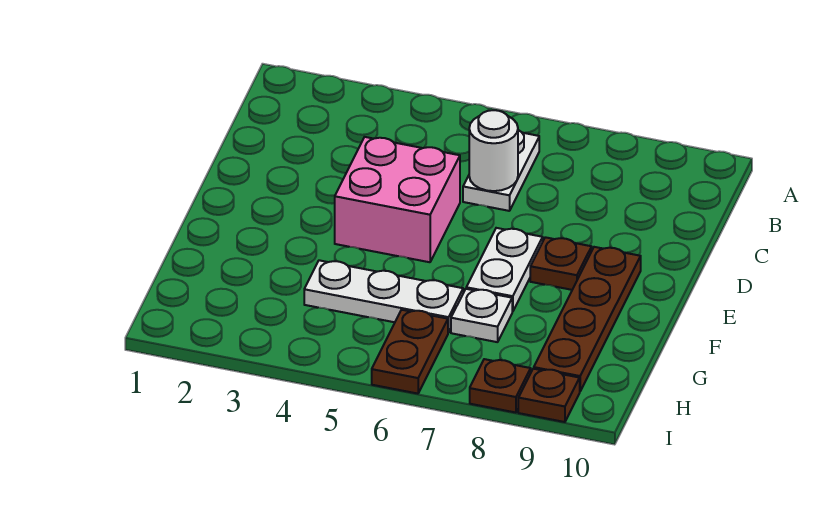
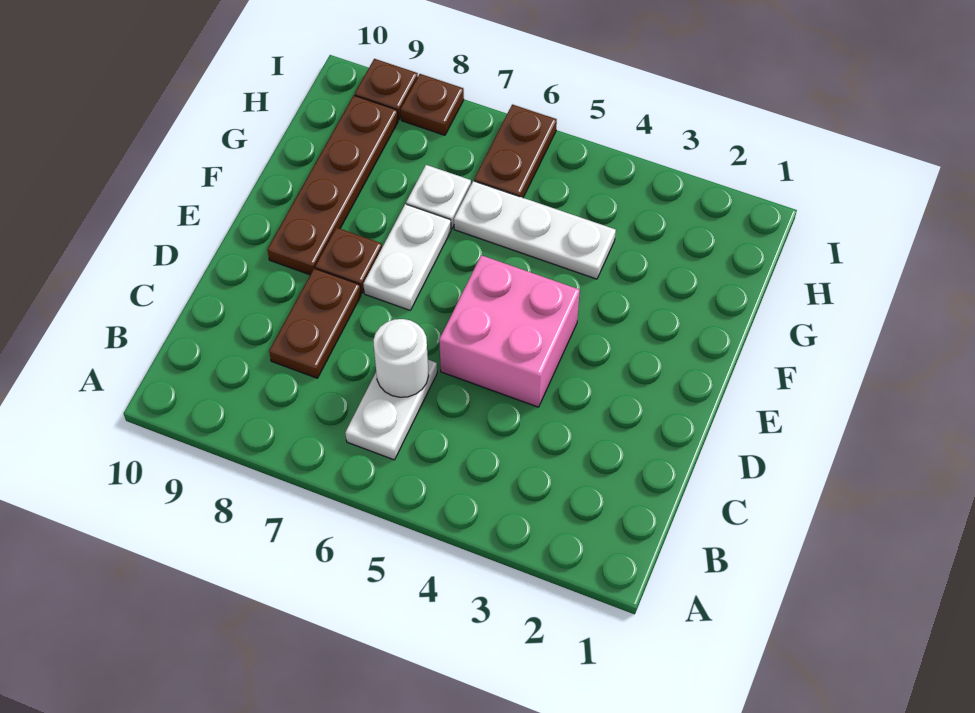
none -> brown 1x2 plate [269,268,361,378]

